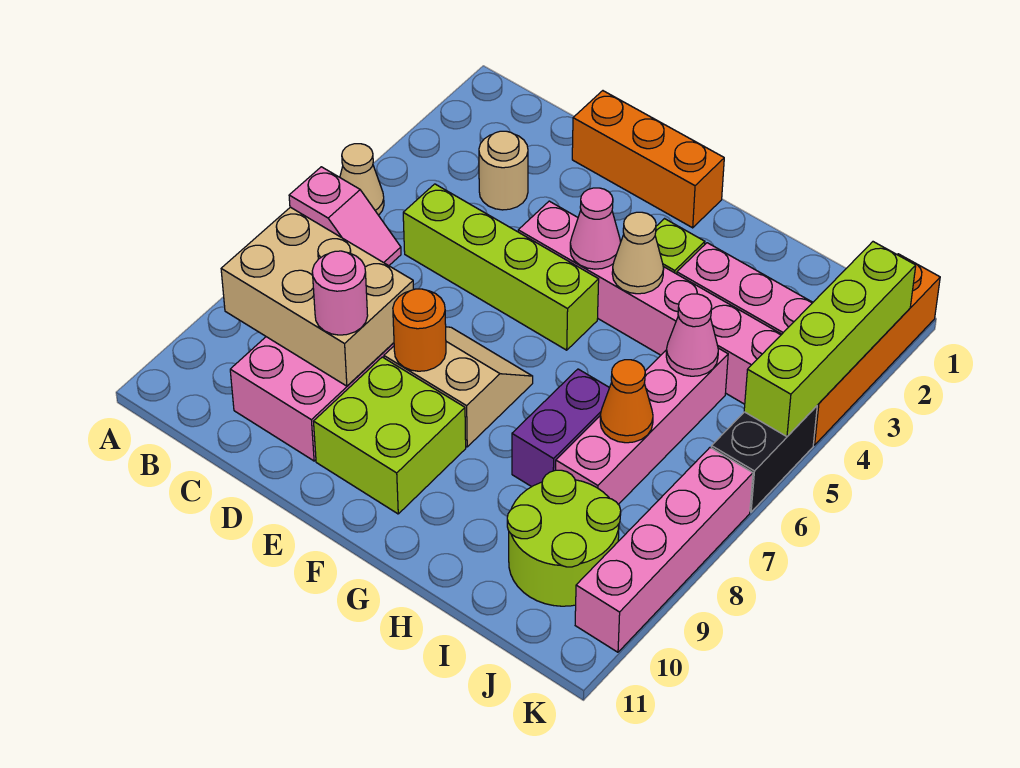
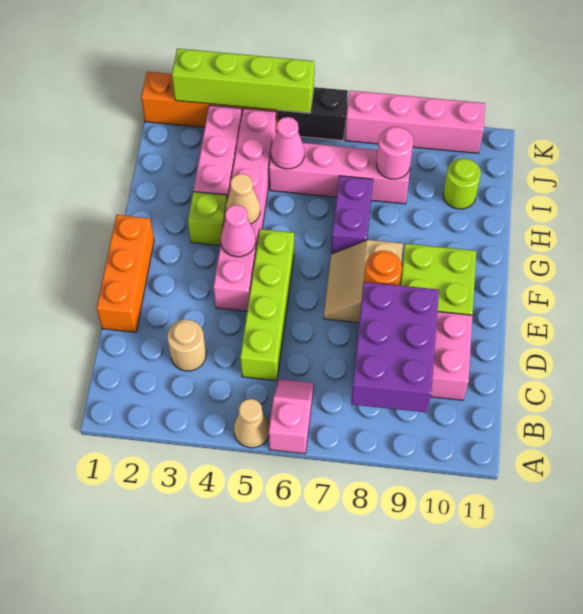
tan 2x3 brick [221,207,414,386] -> purple 2x3 brick [351,282,439,413]
pink 1x1 round brick [312,251,368,335] -> pink 1x1 round brick moved to [376,127,413,179]
purple 1x2 brick [512,369,609,487] -> purple 1x2 brick turned to [331,176,373,254]
orange 1x1 cone [600,360,653,443] -> none
lime 2x2 round brick [507,470,621,606] -> lime 1x1 round brick [443,158,481,209]

